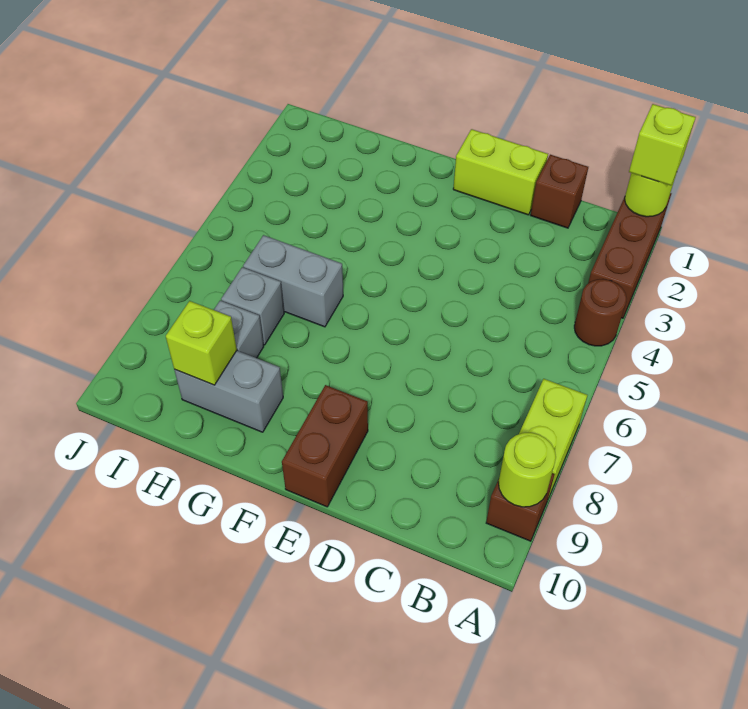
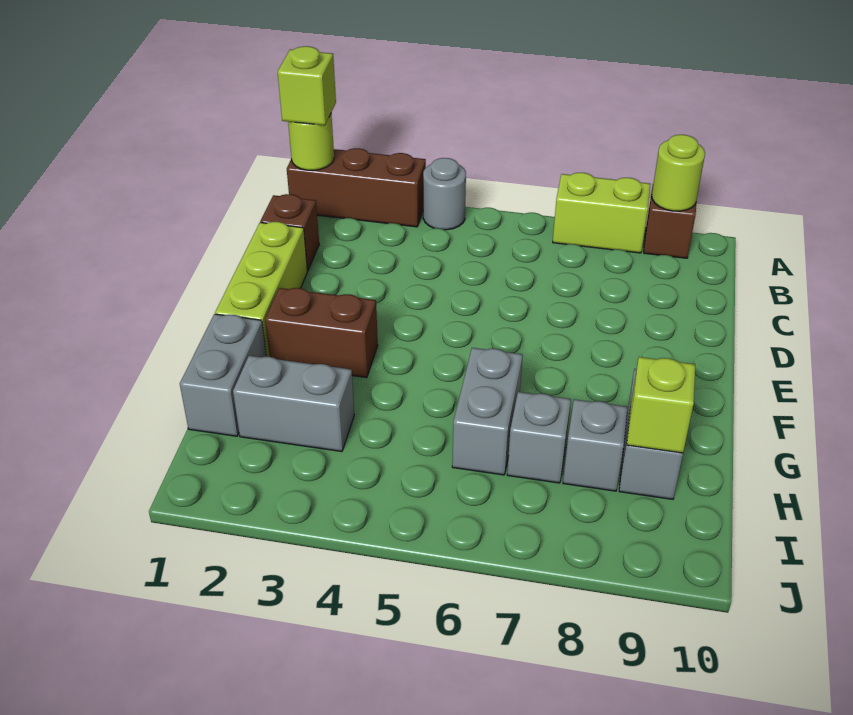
brown 1x1 round brick [574,279,627,346] -> grey 1x1 round brick [423,158,466,230]
lime 1x2 brick [453,129,548,215] -> lime 1x3 brick [215,222,307,357]
brown 1x2 brick [282,385,368,507] -> brown 1x2 brick moved to [265,288,378,378]
none -> grey 1x2 brick [180,314,266,436]
none -> grey 1x2 brick [233,356,354,452]

